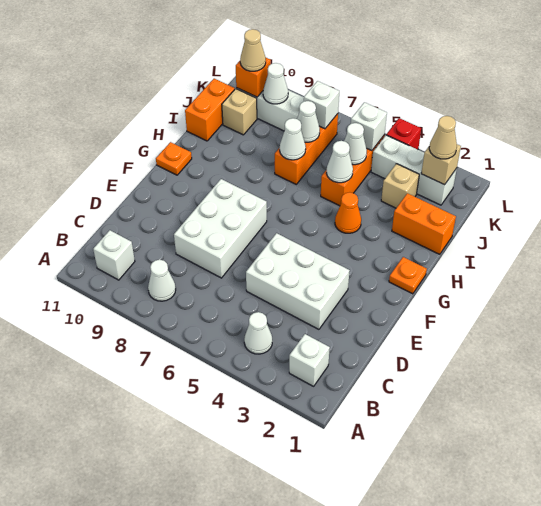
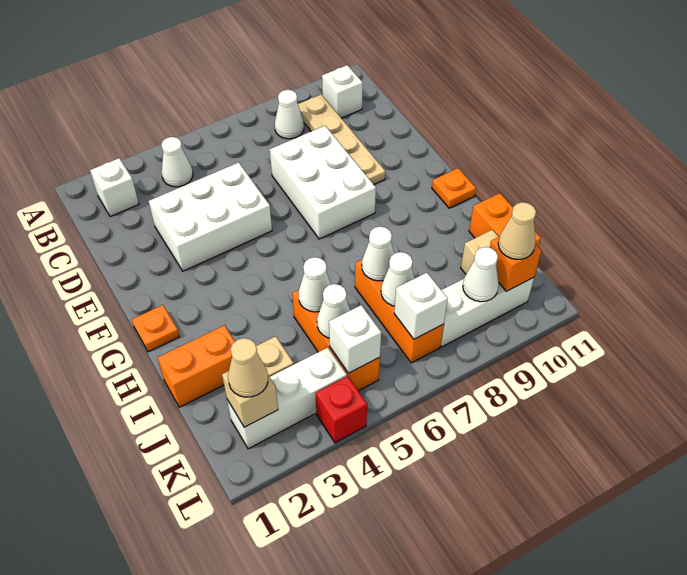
none -> tan 1x4 plate [298,95,385,184]
orange 1x1 cone [335,192,361,233] -> none

